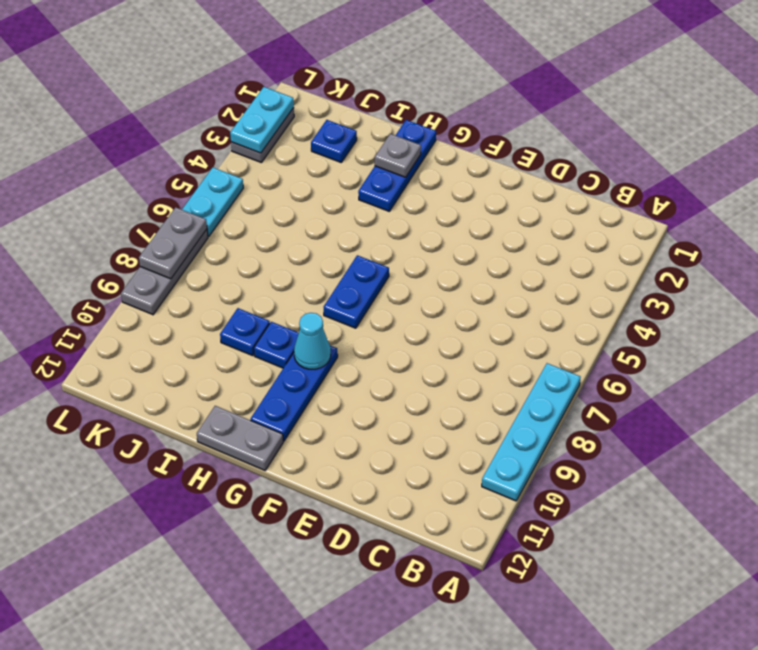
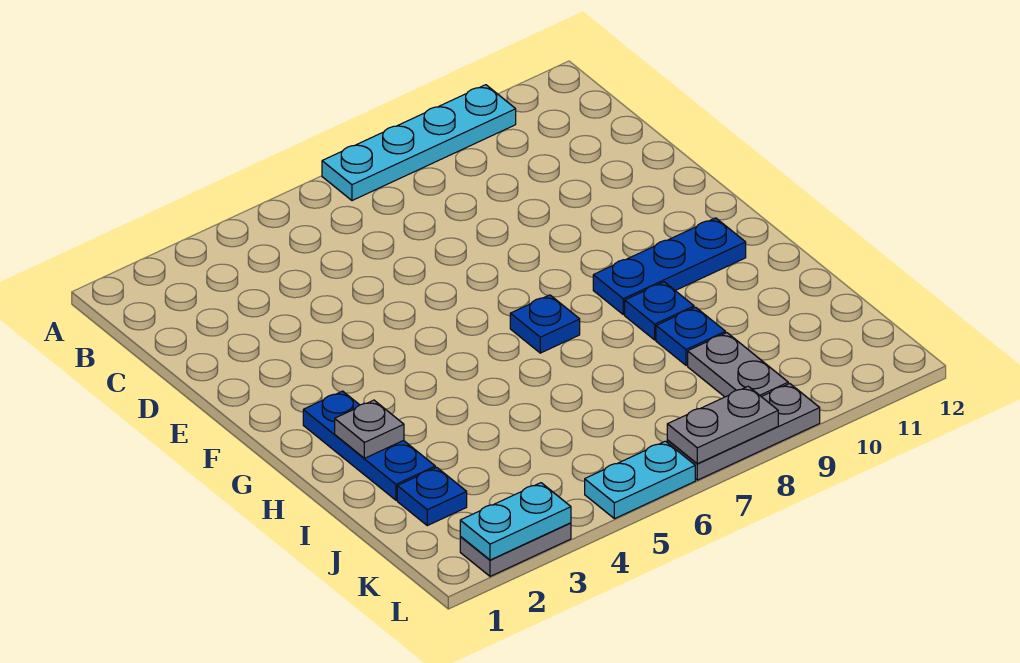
blue 1x2 plate [324,255,389,328] -> blue 1x1 plate [510,295,580,353]
cyan 1x1 cone [294,313,331,369] -> none
grey 1x2 plate [197,406,283,470] -> grey 1x2 plate moved to [688,333,788,397]
blue 1x3 plate [358,120,436,211] -> blue 1x3 plate turned to [303,391,435,500]

